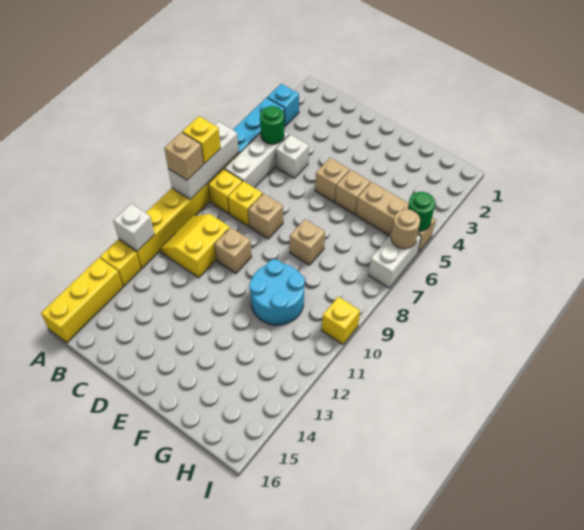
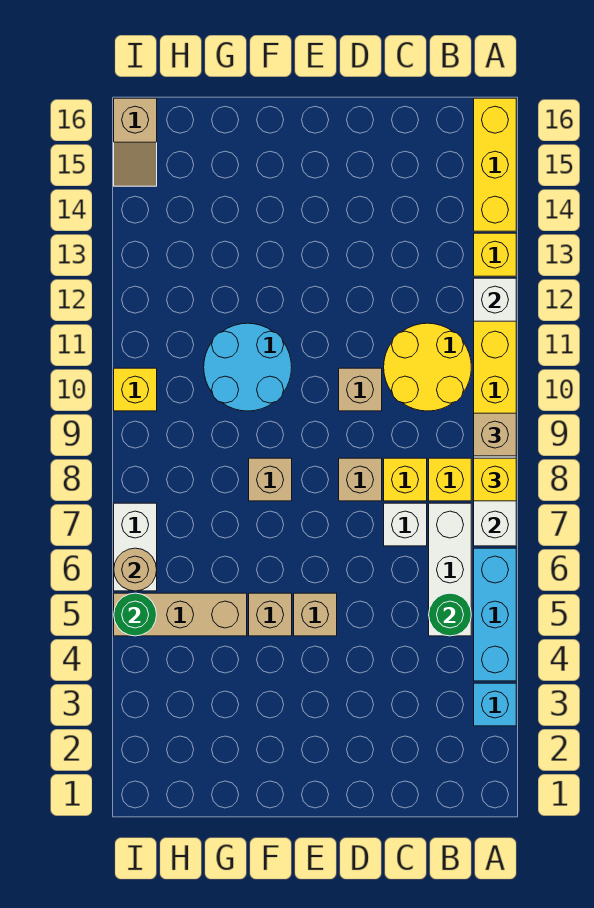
yellow 2x2 slope [160,214,230,278] -> yellow 2x2 round brick [384,323,471,411]
white 1x1 brick [276,135,309,178] -> white 1x1 brick moved to [384,503,427,546]
none -> tan 1x2 slope [114,98,157,186]

